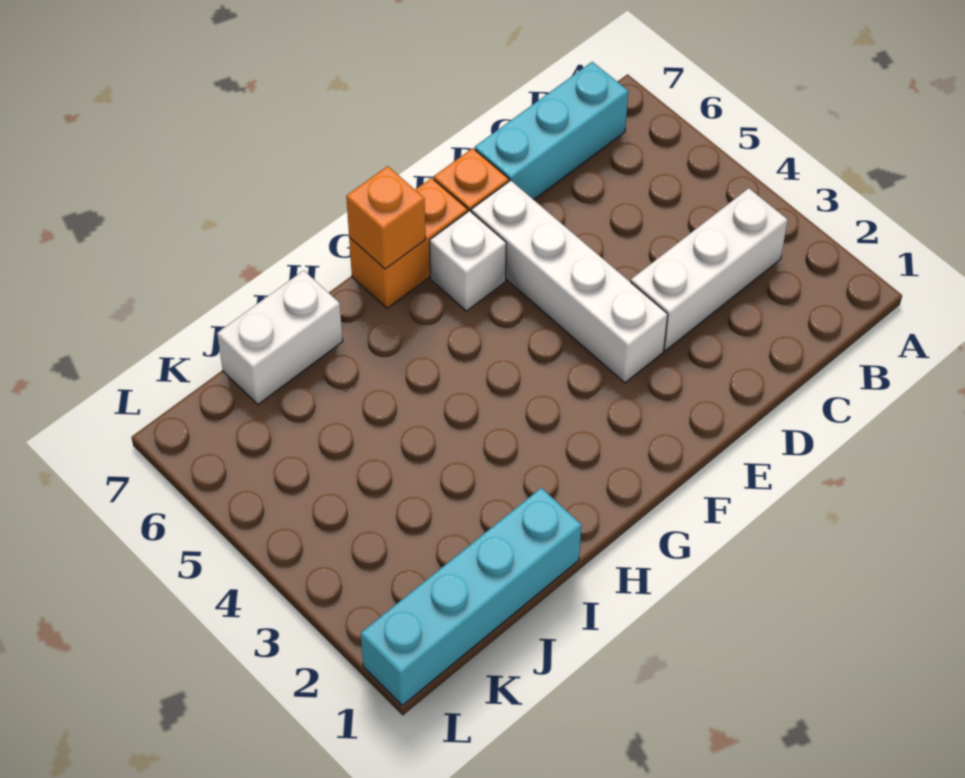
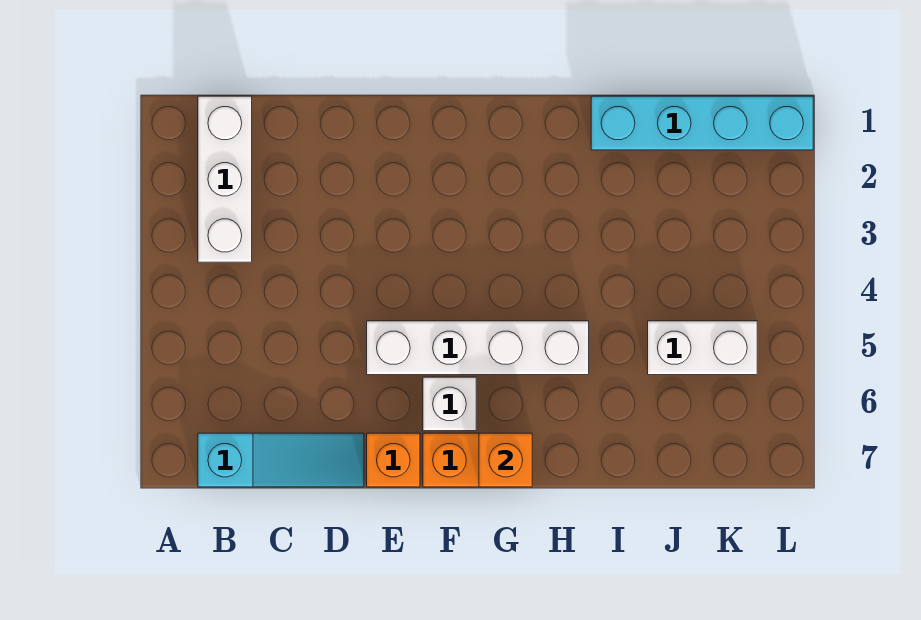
white 1x3 brick [631,188,788,351] -> white 1x3 brick turned to [198,96,252,262]
cyan 1x3 brick [475,62,628,200] -> cyan 1x3 slope [198,433,364,487]
white 1x4 brick [471,180,668,383] -> white 1x4 brick turned to [367,321,589,375]
white 1x2 brick [217,270,343,404] -> white 1x2 brick moved to [648,321,757,375]

